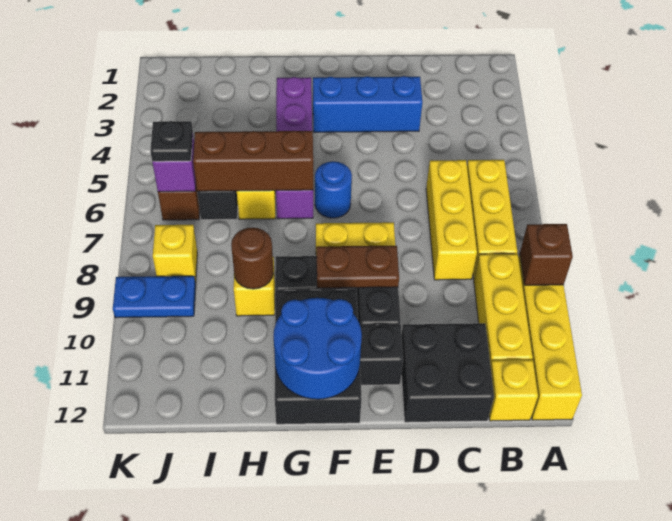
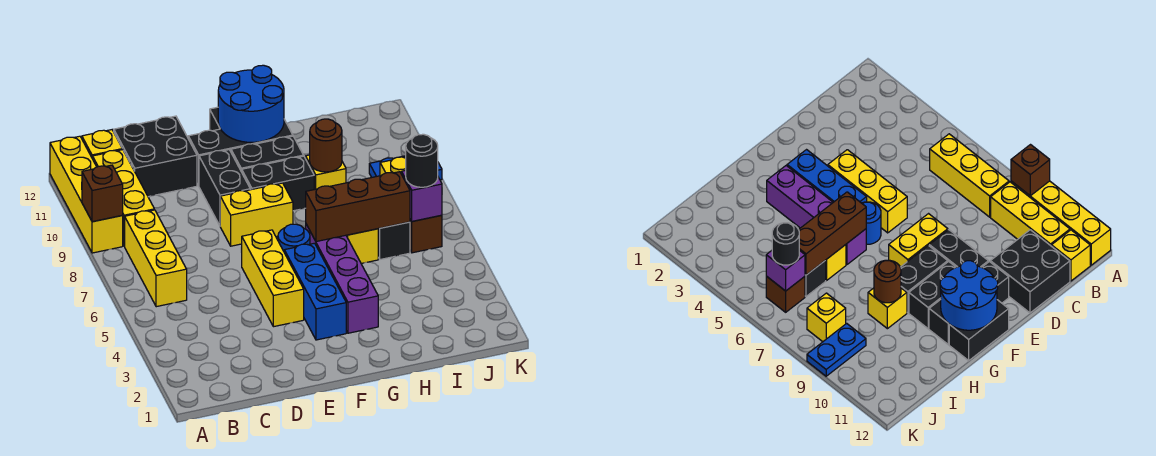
yellow 1x3 brick [426,160,477,280] -> yellow 1x3 brick moved to [241,230,304,327]
blue 1x3 brick [313,76,422,132] -> blue 1x3 brick turned to [284,243,346,340]
brown 1x2 plate [316,246,399,288] -> none
black 1x1 plate [150,121,193,161] -> black 1x1 round brick [406,134,438,187]

